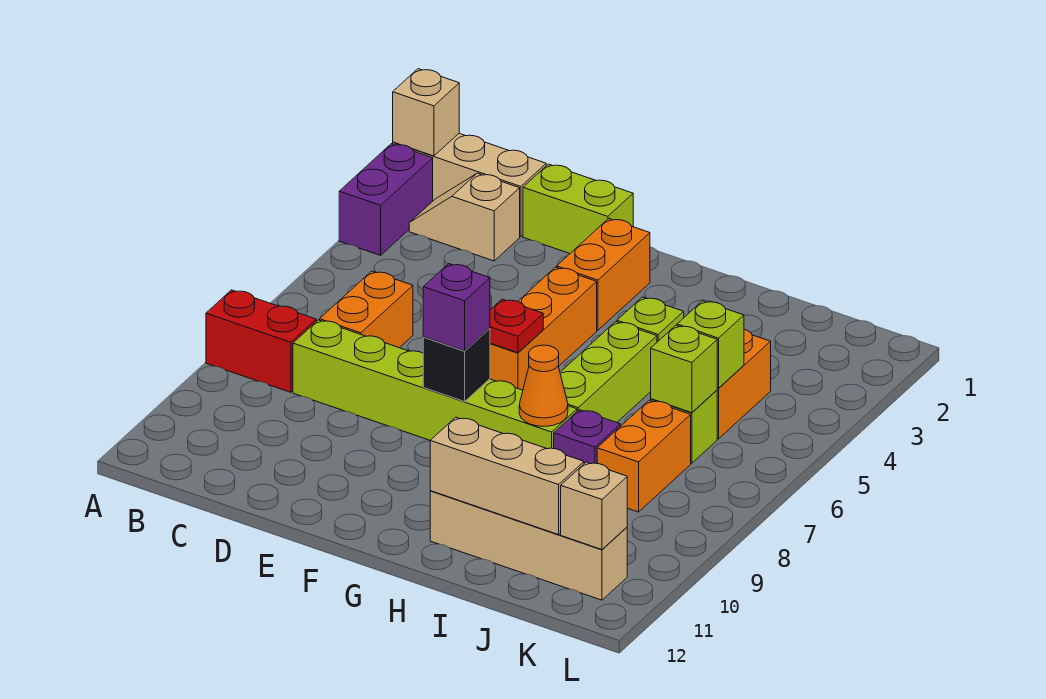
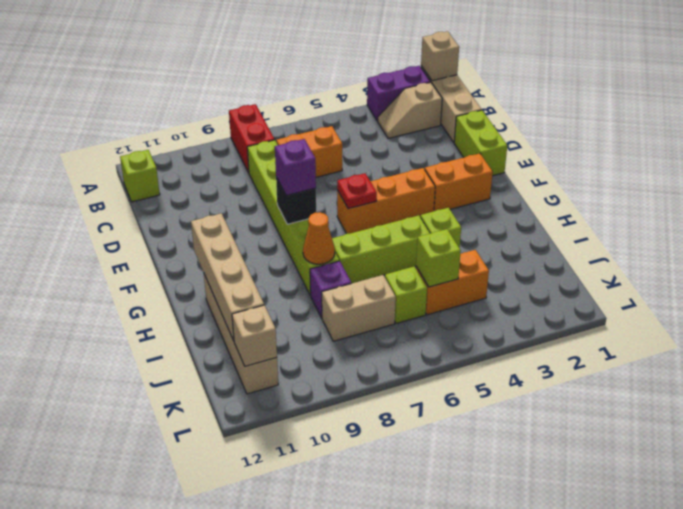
tan 1x2 slope [409,173,520,261] -> tan 1x2 slope turned to [378,82,442,138]
tan 1x3 brick [430,417,584,535] -> tan 1x4 brick [191,213,264,341]
lime 1x1 brick [651,325,717,413] -> lime 1x1 brick moved to [120,150,160,202]
orange 1x2 brick [597,400,691,512] -> tan 1x2 brick [322,275,396,341]

